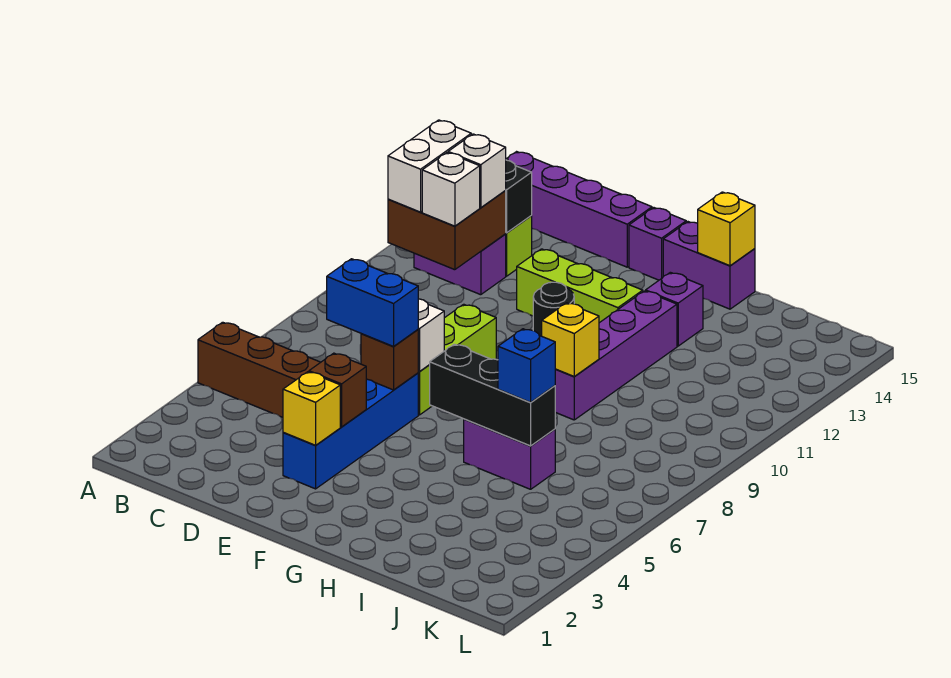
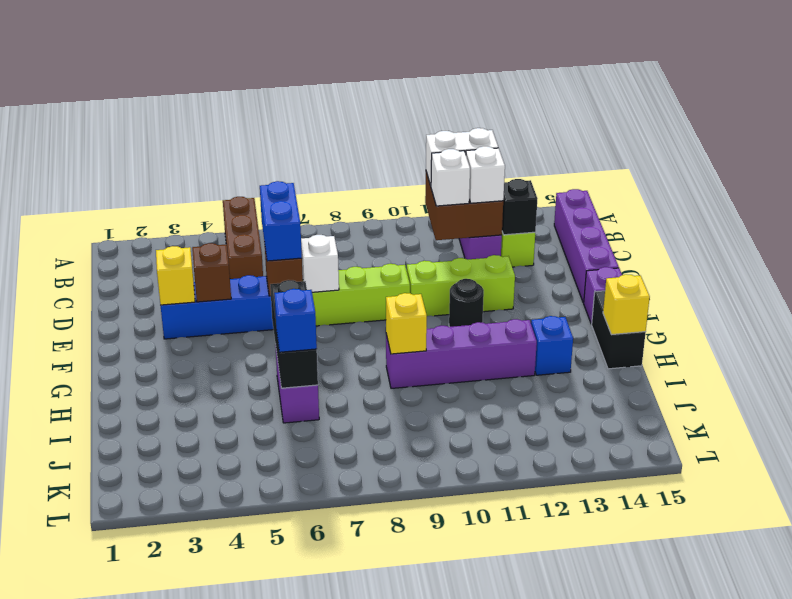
lime 1x3 brick [517,249,643,323] -> lime 1x3 brick turned to [407,255,515,316]
purple 1x2 brick [663,222,755,309] -> black 1x2 brick [592,291,646,369]
purple 1x1 brick [646,272,703,346] -> blue 1x1 brick [531,316,573,375]

